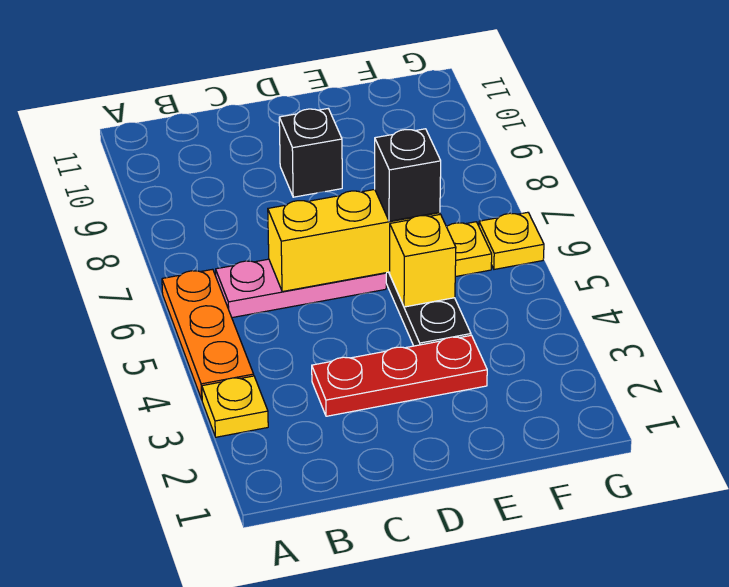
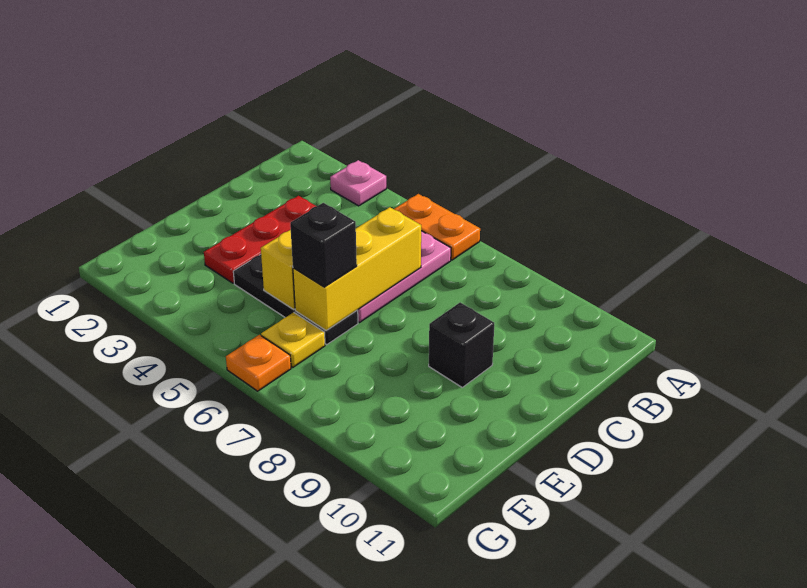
yellow 1x1 plate [202,376,268,437] -> pink 1x1 plate [330,160,386,206]
orange 1x3 plate [162,269,254,399] -> orange 1x2 plate [394,194,480,260]
yellow 1x1 plate [479,212,544,269] -> orange 1x1 plate [226,335,291,391]

